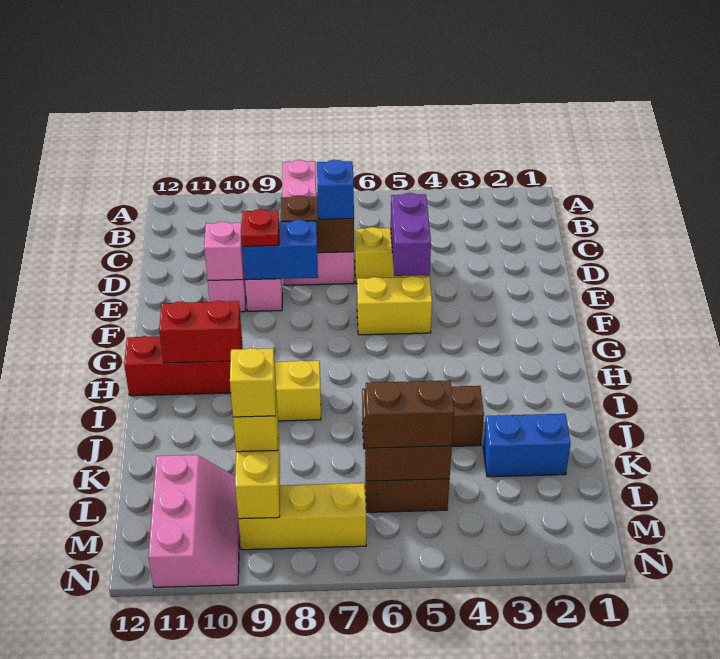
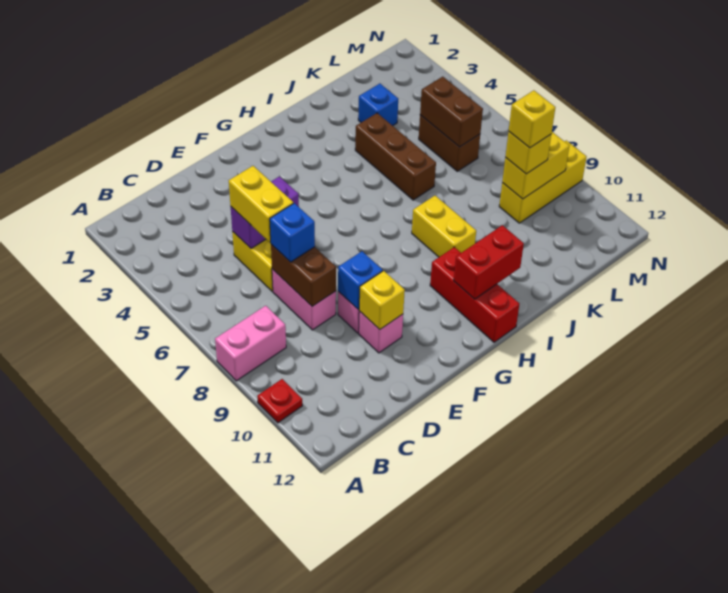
blue 1x2 brick [243,220,318,280] -> blue 1x1 brick [338,251,383,310]
red 1x1 plate [242,209,279,246] -> red 1x1 plate moved to [257,379,302,423]
pink 1x1 brick [204,222,244,280] -> yellow 1x1 brick [359,271,405,330]
yellow 1x2 brick [357,276,432,335] -> yellow 1x2 brick moved to [229,166,293,243]
red 1x2 brick [159,301,242,363] -> red 1x2 brick turned to [454,225,524,299]
blue 1x2 brick [483,414,571,477] -> blue 1x1 brick [358,84,398,126]
brown 1x2 brick [365,380,454,448] -> none
pink 2x3 slope [148,455,240,587] -> none
yellow 1x3 brick [238,483,366,550] -> yellow 1x3 brick turned to [499,140,586,223]

